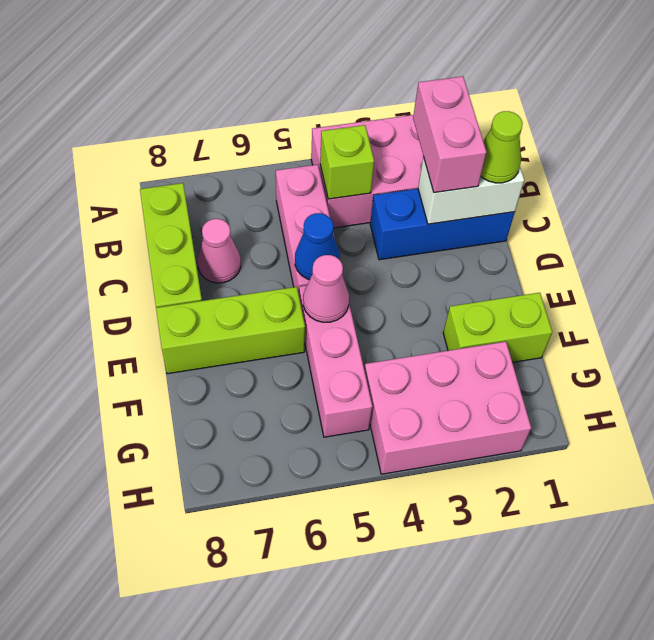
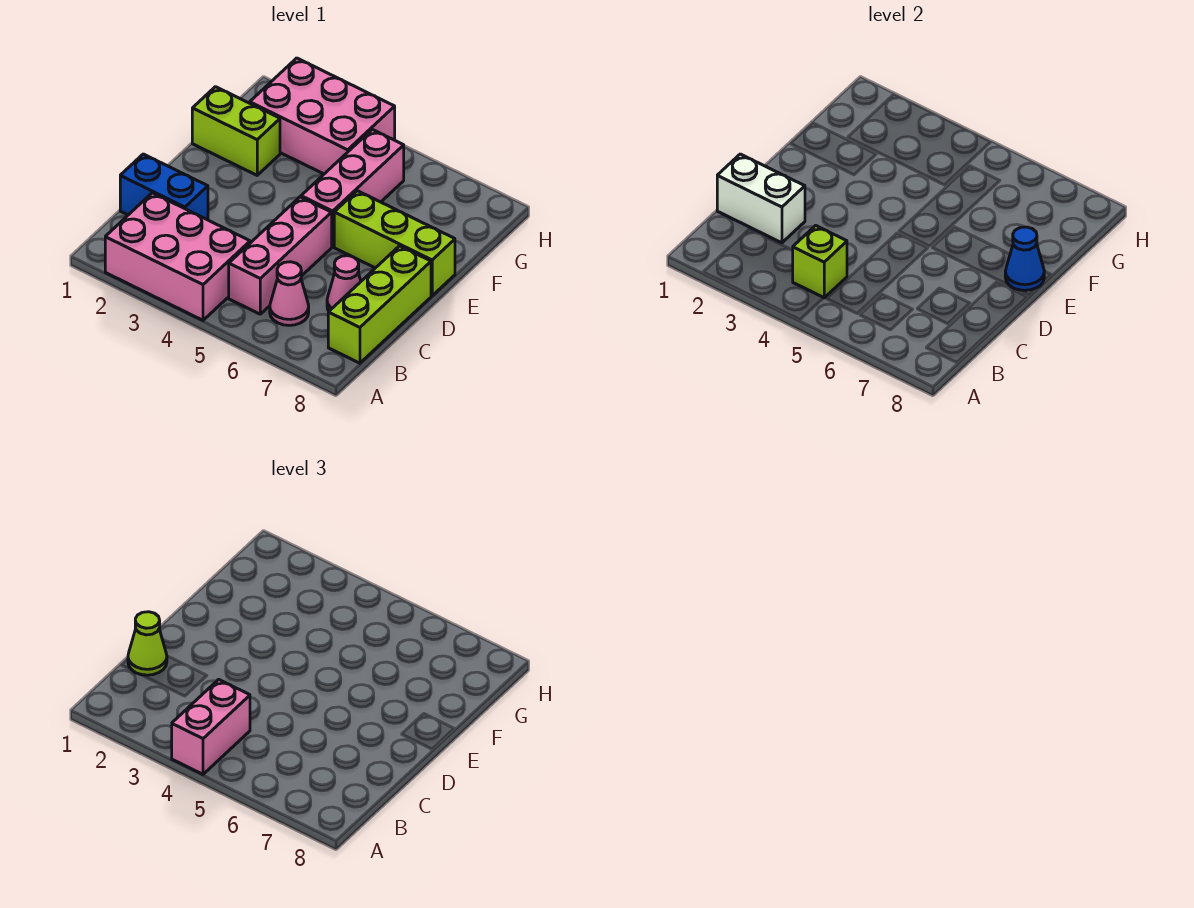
pink 1x2 brick [413,76,487,193] -> pink 1x2 brick moved to [172,679,250,774]
blue 1x3 brick [370,189,515,260] -> blue 1x2 brick [120,154,208,220]
blue 1x1 cone [295,213,340,280] -> blue 1x1 cone moved to [1005,227,1044,290]
pink 1x1 cone [303,255,349,322] -> pink 1x1 cone moved to [270,262,309,325]

